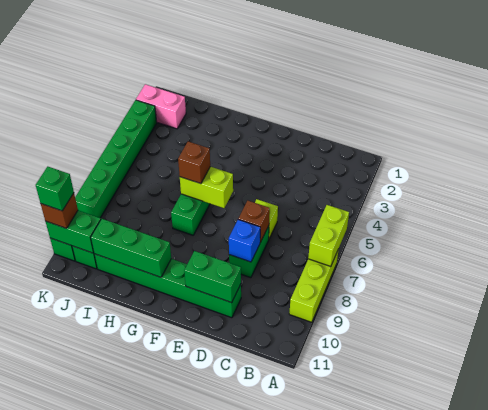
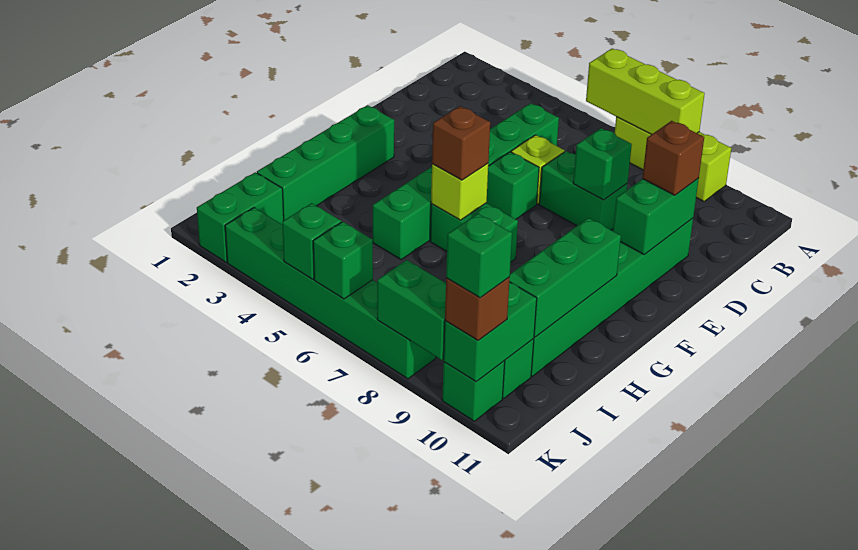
lime 1x2 brick [308,205,349,266] -> lime 1x3 brick [586,48,705,134]
none -> green 1x6 brick [373,103,559,260]
brown 1x1 brick [238,201,270,242] -> brown 1x1 brick moved to [642,121,704,195]
blue 1x1 brick [229,220,260,262] -> green 1x1 brick [573,128,632,200]
none -> green 1x1 brick [487,152,539,219]
none -> green 1x4 brick [257,105,394,220]
lime 1x2 brick [180,167,233,208] -> lime 1x1 brick [431,163,488,220]
pink 1x2 brick [136,84,186,129] -> green 1x2 brick [197,172,284,262]
none -> green 1x1 brick [282,203,341,279]
none -> green 1x1 brick [313,222,373,299]
none -> green 1x2 brick [377,260,446,360]

